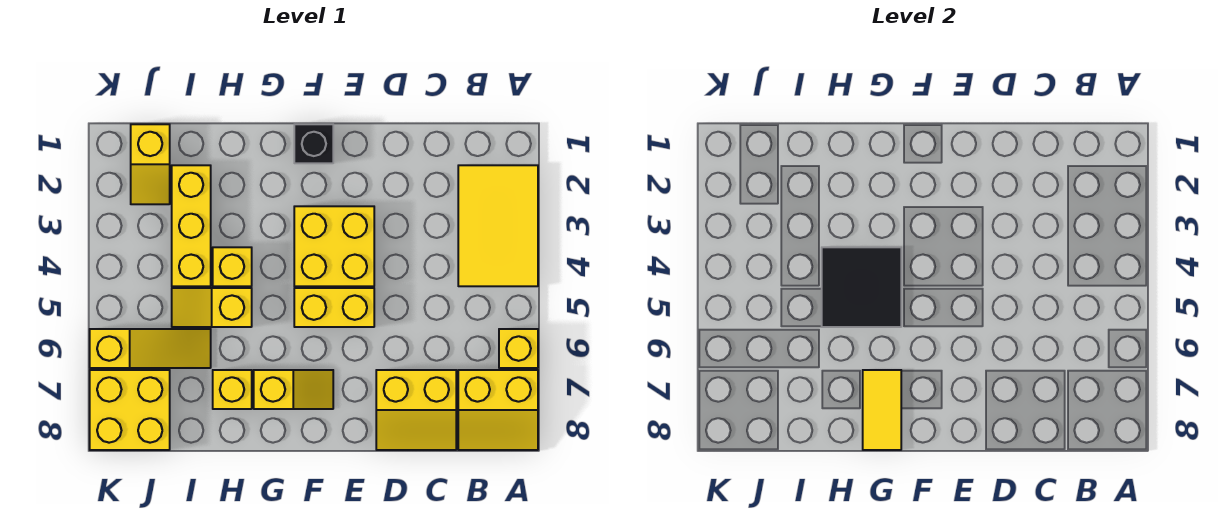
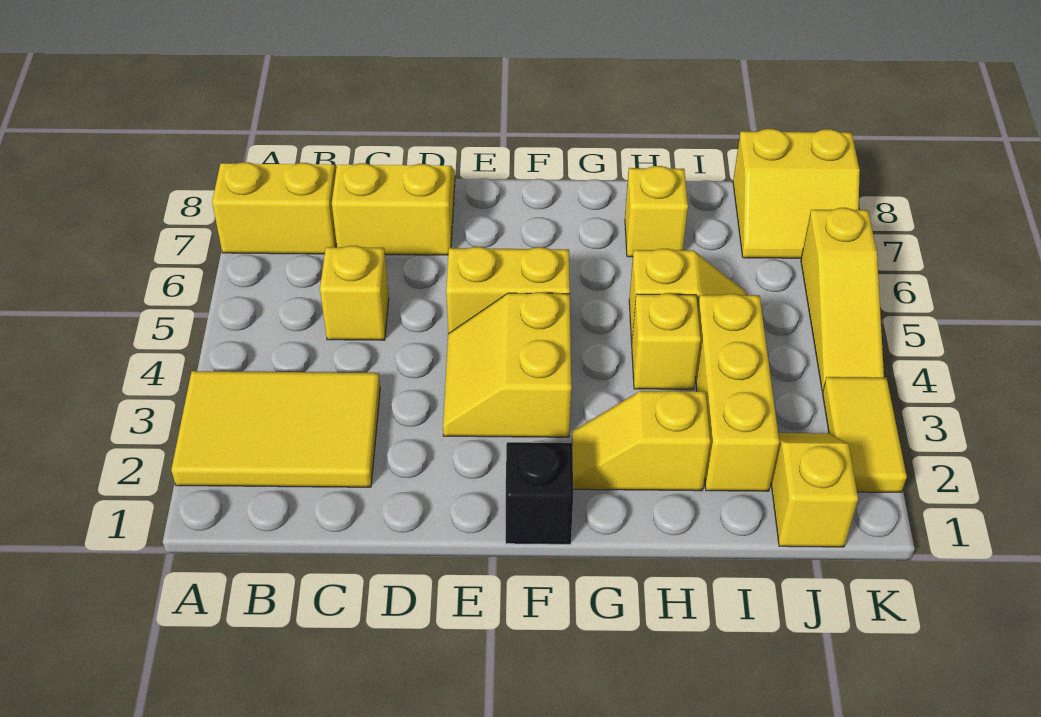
yellow 2x3 tile [458,165,538,286] -> yellow 2x3 tile turned to [171,371,380,487]
yellow 1x1 brick [499,329,538,368] -> yellow 1x1 brick moved to [320,246,389,340]
yellow 2x2 brick [294,206,374,286] -> yellow 2x2 slope [443,292,571,437]
yellow 1x2 slope [254,370,333,409] -> yellow 1x2 slope moved to [572,391,710,491]
black 2x2 tile [822,247,901,327] -> none
yellow 1x2 tile [863,370,901,450] -> yellow 1x2 tile moved to [823,377,907,492]
yellow 1x3 slope [90,329,211,368] -> yellow 1x3 slope turned to [801,208,884,391]
yellow 2x2 brick [90,370,170,450] -> yellow 2x2 slope [733,129,860,258]

